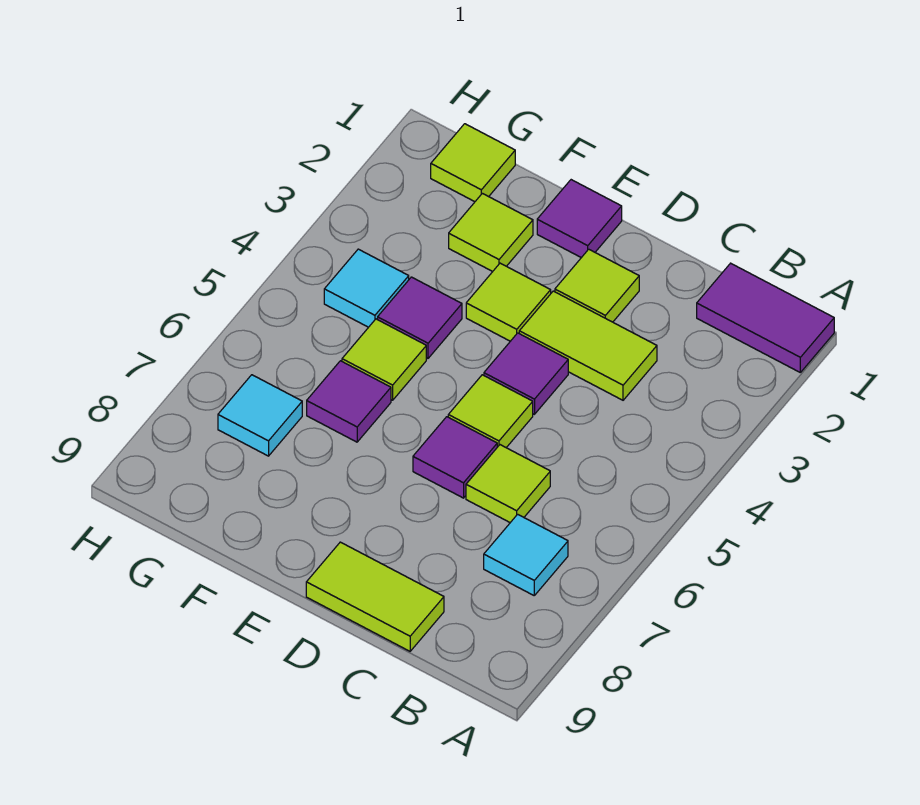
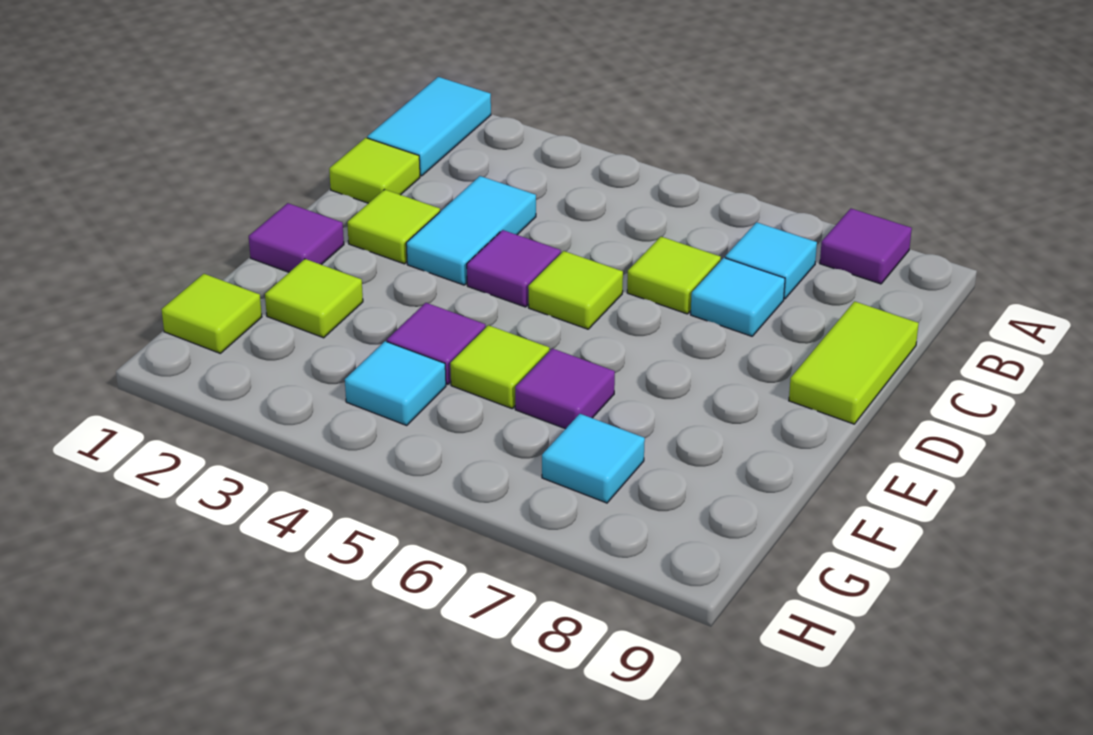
purple 1x2 tile [697,263,834,372] -> cyan 1x2 tile [367,77,491,176]
lime 1x2 tile [519,291,657,400] -> cyan 1x2 tile [406,176,536,285]
none -> cyan 1x1 tile [691,258,785,336]
purple 1x1 tile [413,417,497,498] -> purple 1x1 tile moved to [820,209,912,284]
lime 1x1 tile [466,263,551,341] -> lime 1x1 tile moved to [329,138,420,203]

